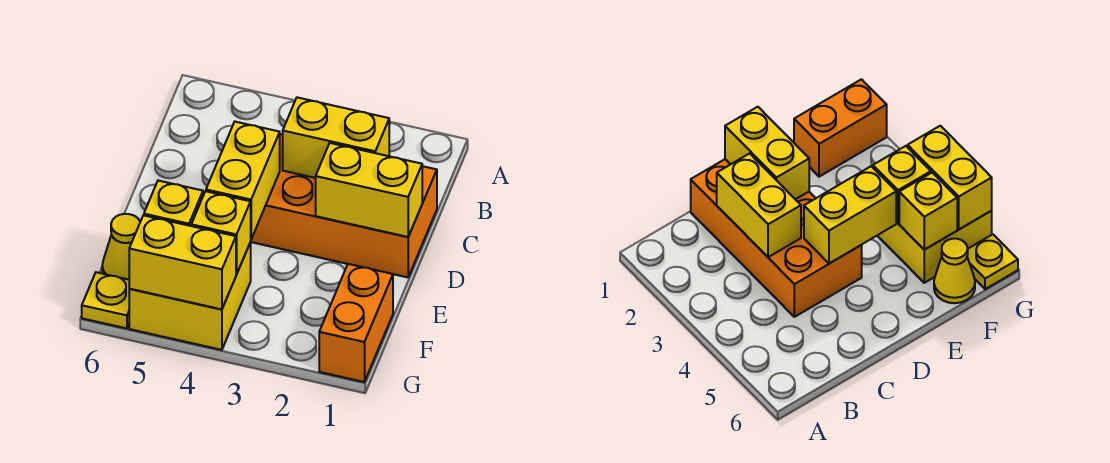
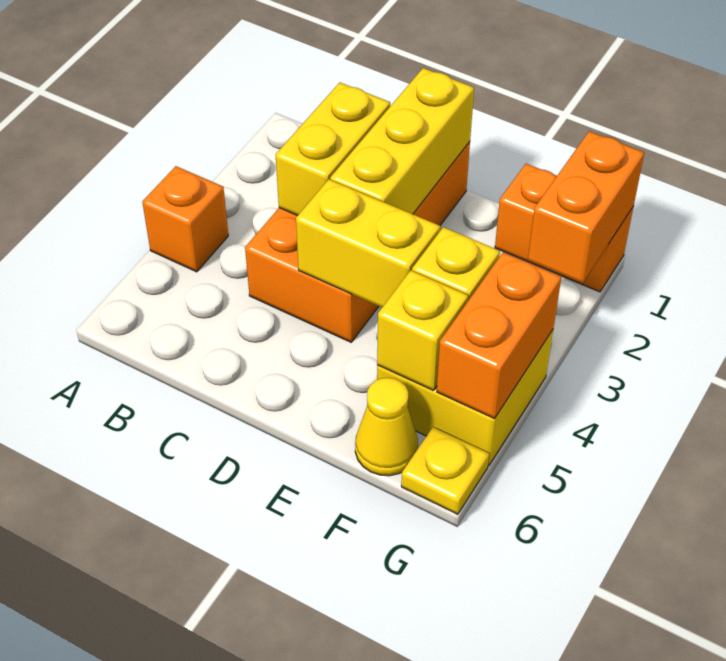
none -> orange 1x1 brick [142,166,228,272]
yellow 1x2 brick [316,143,422,237] -> yellow 1x3 brick [330,68,474,214]
none -> orange 1x2 brick [528,131,644,283]
yellow 1x2 brick [129,215,236,309] -> orange 1x2 brick [437,252,561,419]

